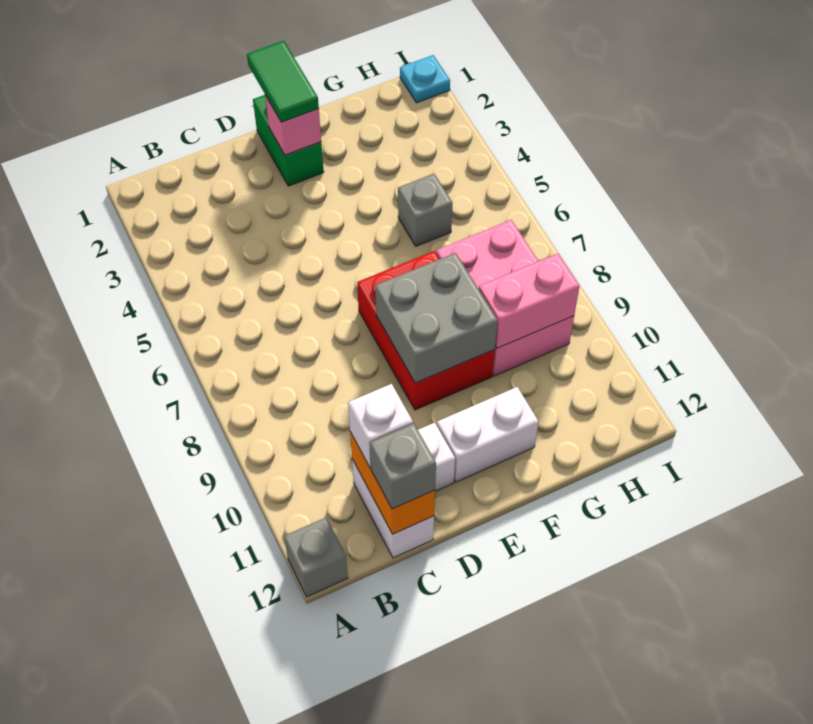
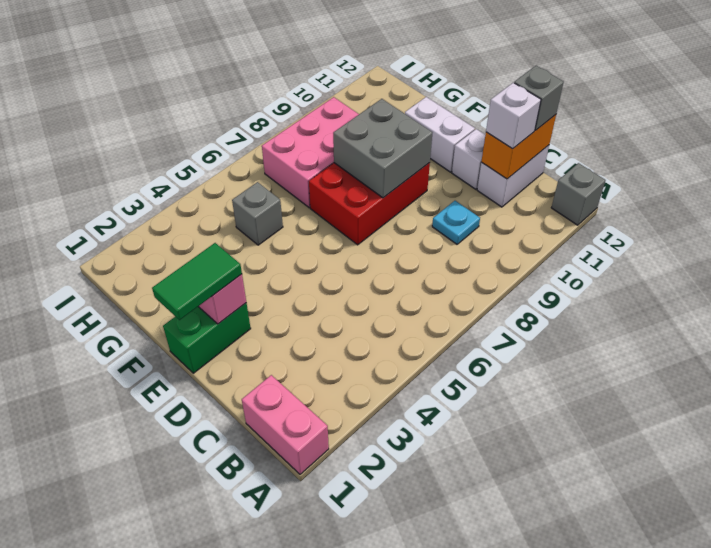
pink 1x2 brick [479,253,580,348] -> pink 1x2 brick moved to [242,375,329,474]
cyan 1x1 plate [400,55,450,103] -> cyan 1x1 plate moved to [432,201,480,244]

